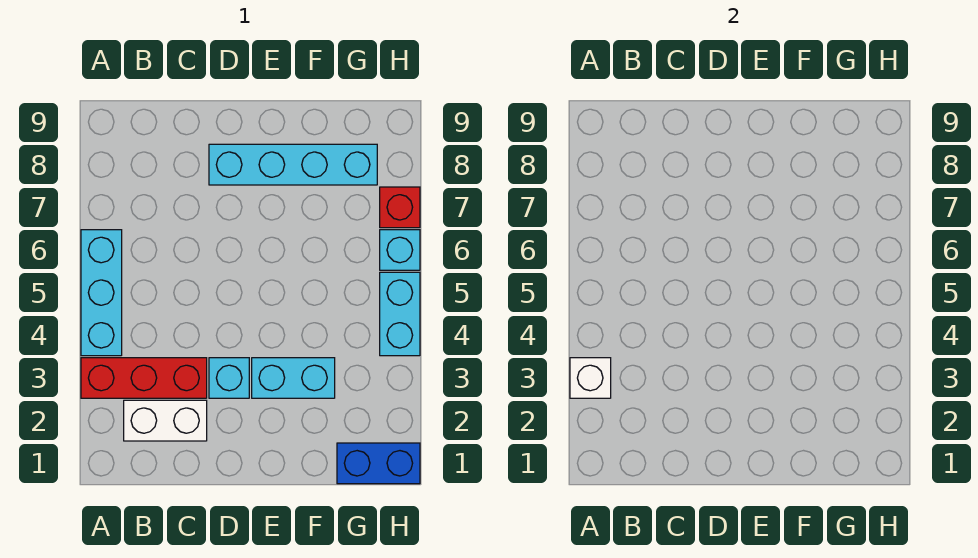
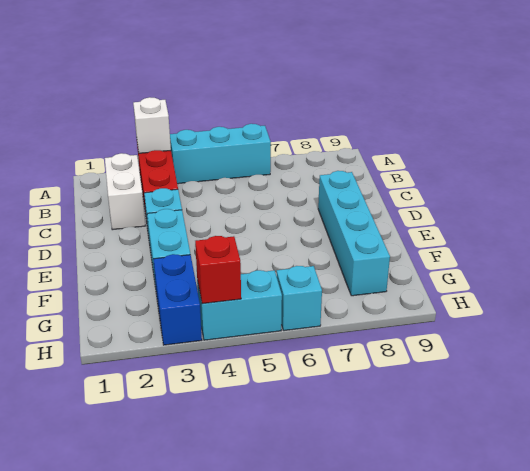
blue 1x2 brick [337,443,420,484] -> blue 1x2 brick moved to [153,254,202,345]
red 1x1 brick [380,187,420,228] -> red 1x1 brick moved to [195,236,241,304]

